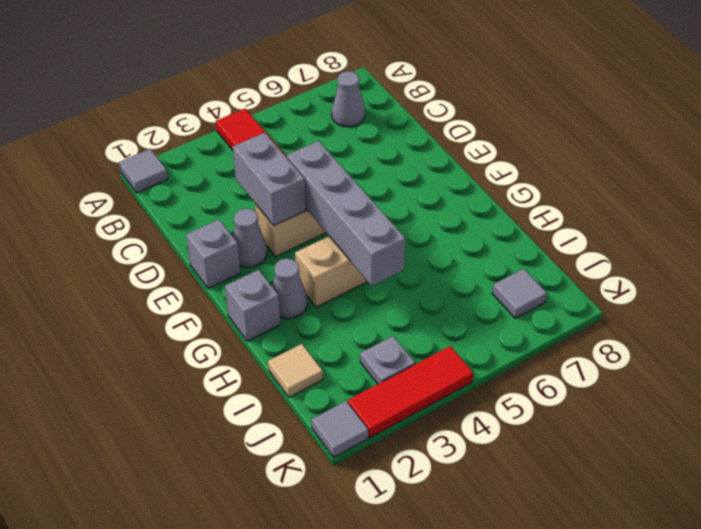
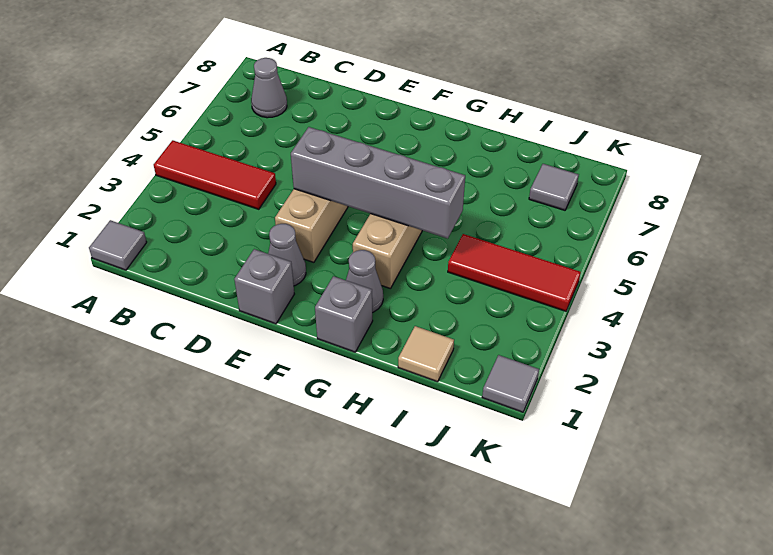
grey 1x2 brick [233,133,306,226] -> none
grey 1x1 plate [360,336,415,384] -> none
red 1x3 tile [348,346,473,438] -> red 1x3 tile turned to [448,234,581,311]

